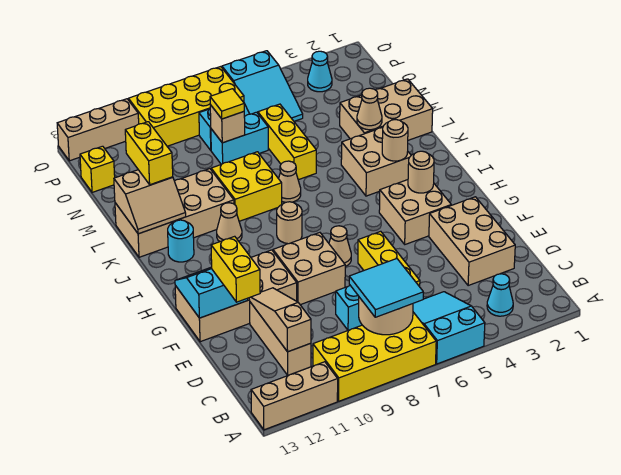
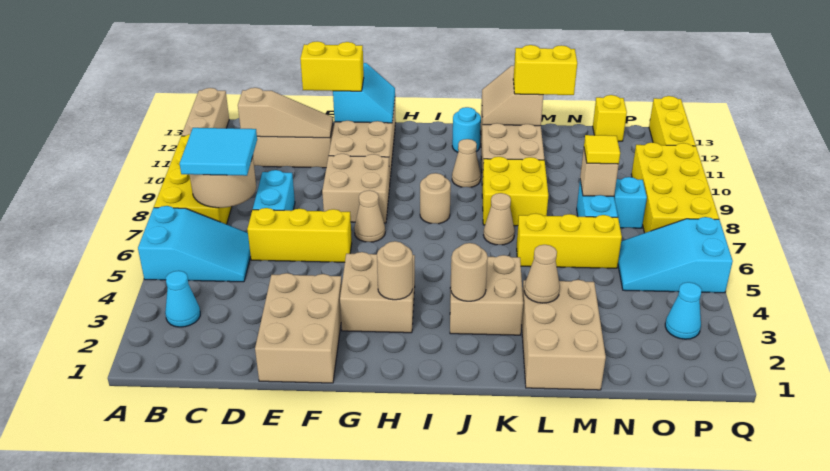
tan 2x3 brick [429,197,515,286] -> tan 2x3 brick turned to [255,273,342,383]
tan 1x3 brick [57,99,139,161] -> yellow 1x3 brick [649,96,696,146]

